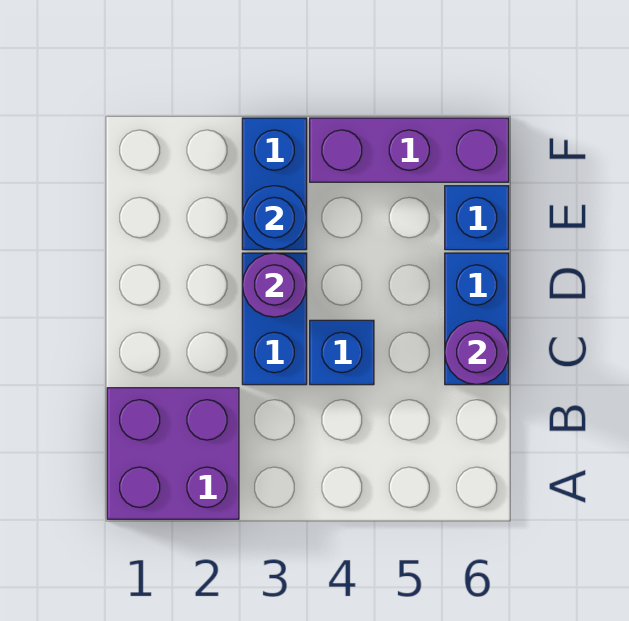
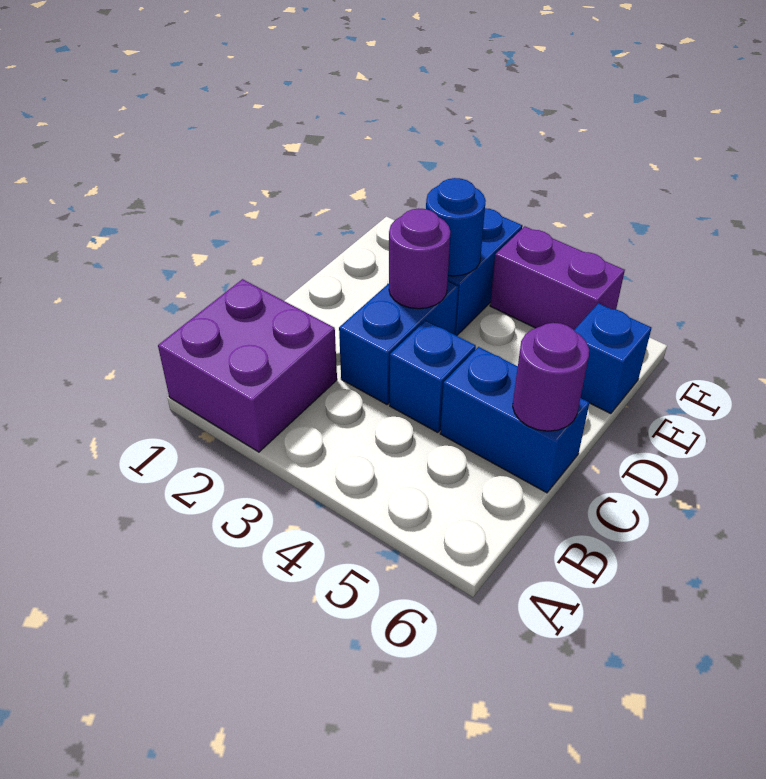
blue 1x2 brick [445,253,509,385] -> blue 1x2 brick turned to [440,347,589,493]
purple 1x3 brick [310,118,509,182] -> purple 1x2 brick [490,226,625,330]

